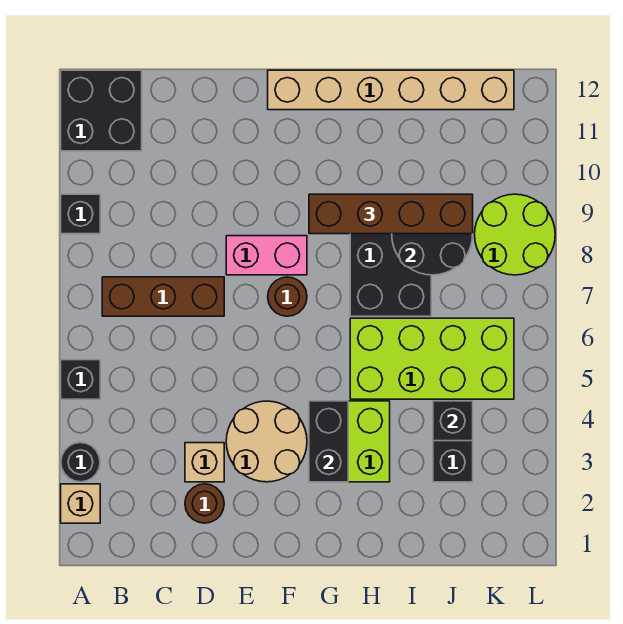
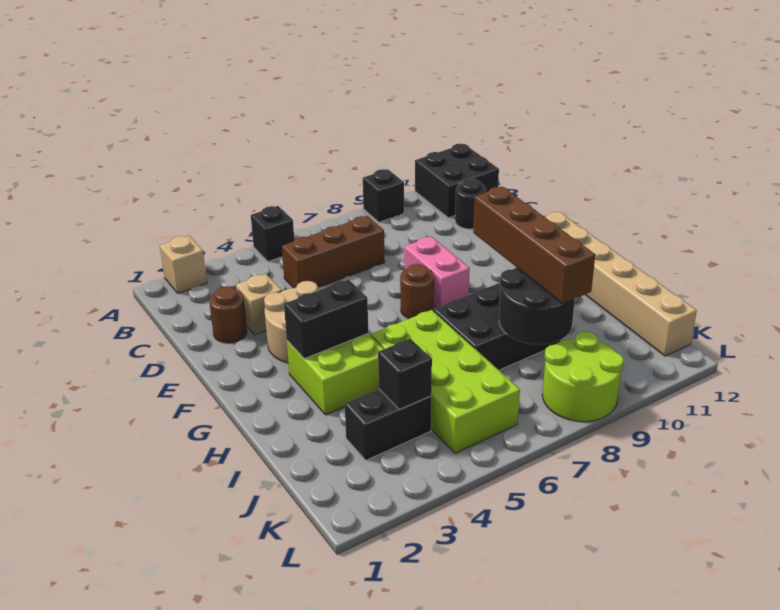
black 1x1 round brick [61,443,100,482] -> black 1x1 round brick moved to [455,178,486,229]
brown 1x3 brick [102,277,224,316] -> brown 1x3 brick turned to [282,216,385,288]

